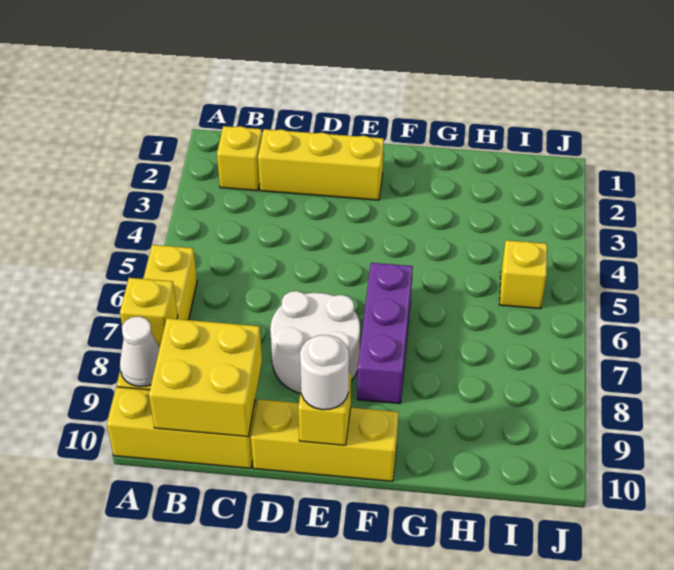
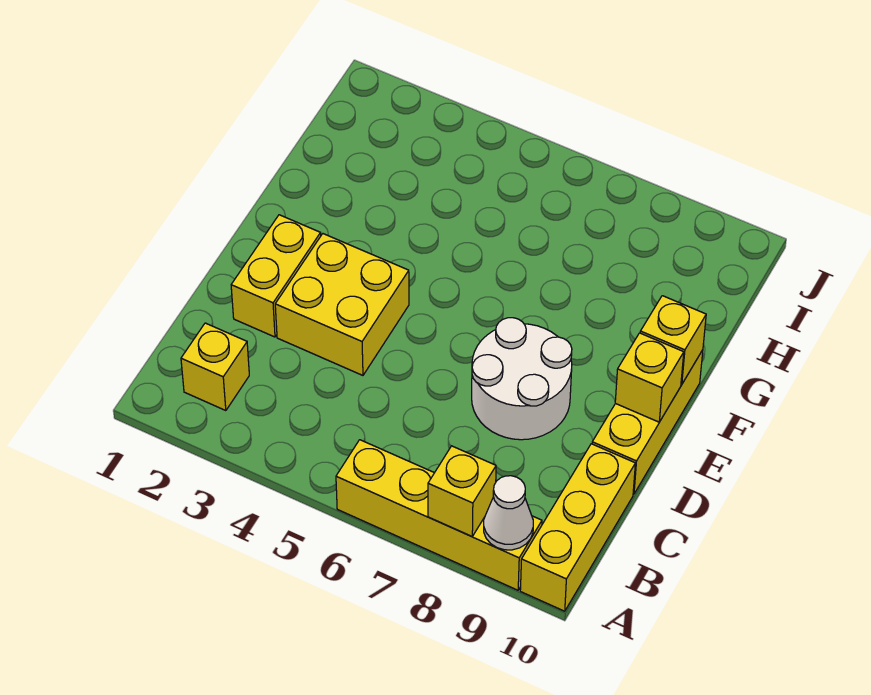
yellow 2x2 brick [149,318,262,437] -> yellow 2x2 brick moved to [275,234,409,375]
yellow 1x3 brick [258,129,384,200] -> yellow 1x2 brick [231,215,321,337]
white 1x1 round brick [300,335,349,410] -> none
purple 1x3 brick [357,263,413,404] -> none
yellow 1x1 brick [500,240,547,309] -> yellow 1x1 brick moved to [640,296,706,384]

